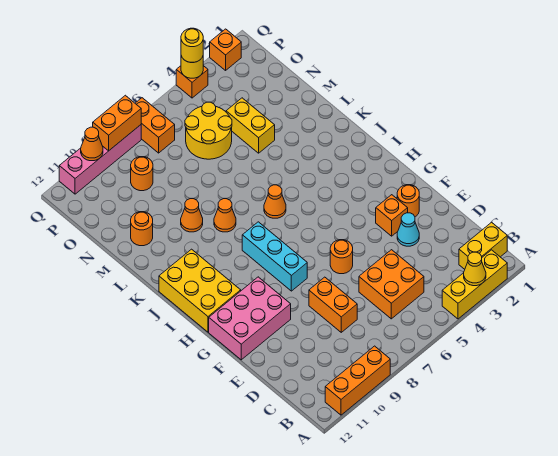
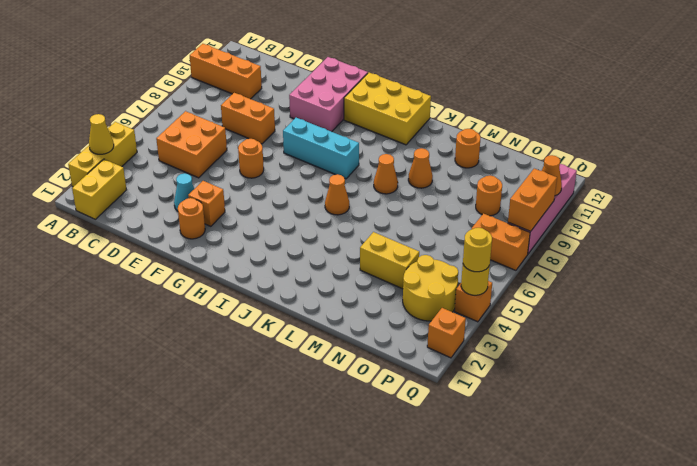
orange 1x3 brick [325,346,390,415] -> orange 1x3 brick turned to [190,44,262,99]
yellow 2x2 round brick [185,102,232,159] -> yellow 2x2 round brick moved to [403,255,458,321]

